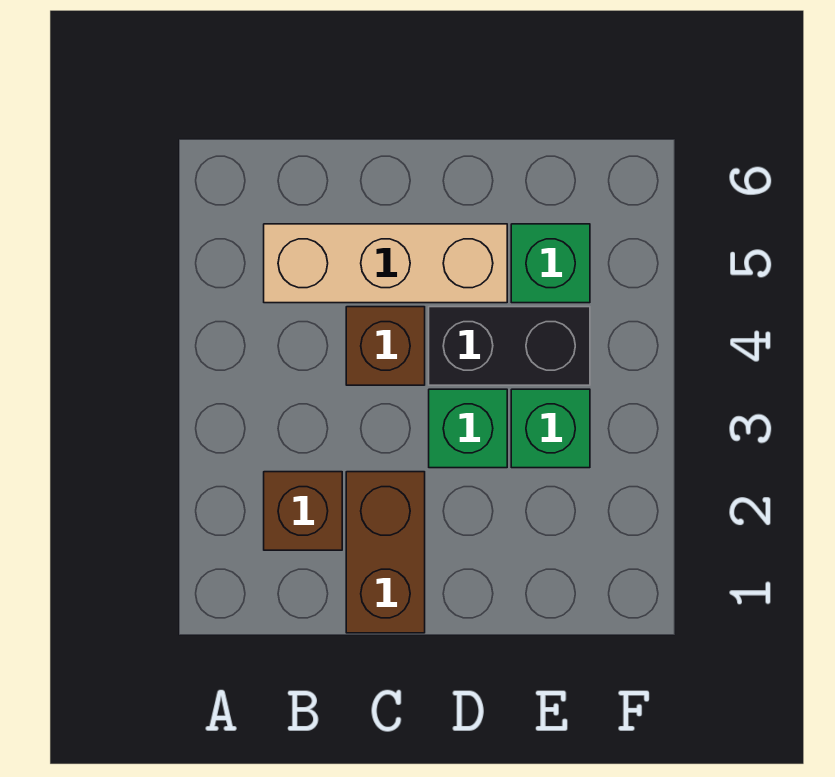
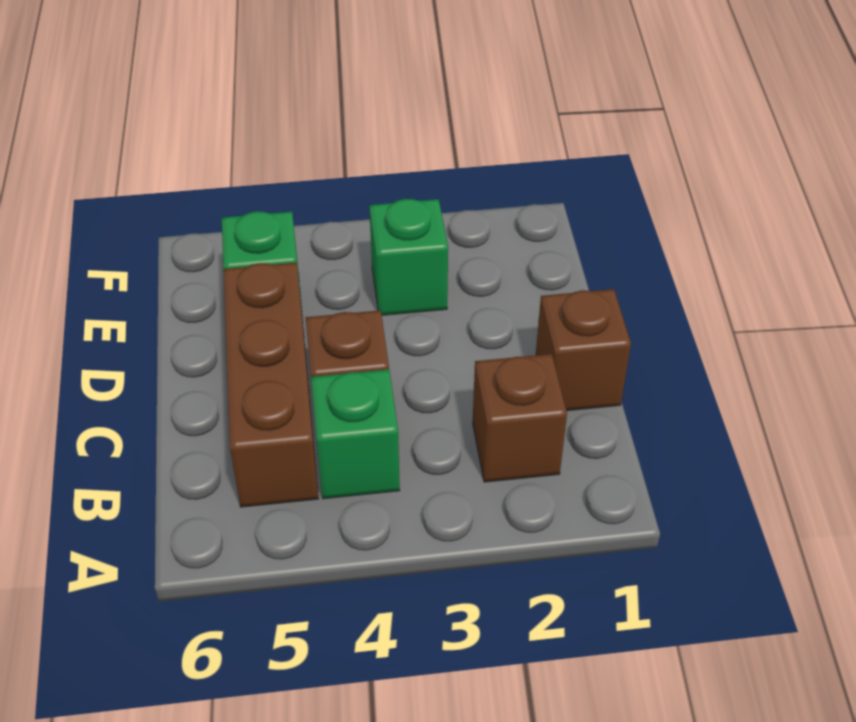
tan 1x3 brick [264,224,507,303] -> brown 1x3 brick [223,263,318,507]
brown 1x2 brick [346,472,425,633] -> brown 1x1 brick [536,289,631,411]
green 1x1 brick [429,389,507,468] -> green 1x1 brick moved to [311,369,400,499]
black 1x2 brick [429,307,590,385] -> none

